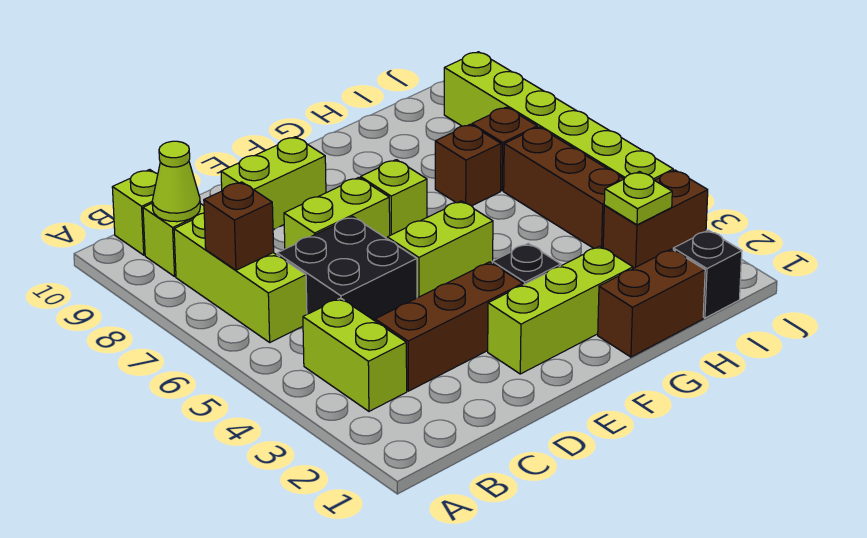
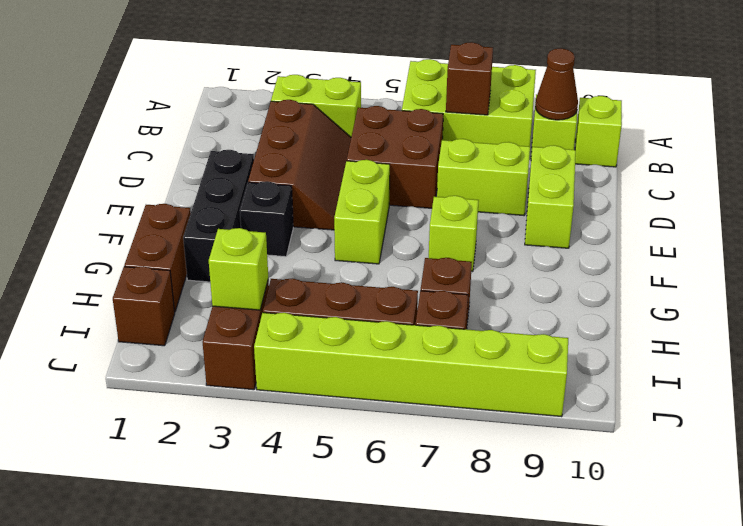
lime 1x3 brick [174,213,307,342] -> lime 2x3 brick [402,59,536,147]
lime 1x1 cone [152,141,200,222] -> brown 1x1 cone [535,48,578,120]
black 2x2 brick [277,217,417,320] -> brown 2x2 brick [347,106,443,208]
lime 1x2 brick [284,177,390,249] -> lime 1x2 brick turned to [437,139,530,215]
lime 1x3 brick [488,246,633,374] -> black 1x3 brick [183,150,254,282]
black 1x1 brick [673,230,742,318] -> brown 1x1 brick [113,266,175,346]
lime 1x1 plate [604,172,672,225] -> lime 1x1 brick [209,228,268,310]

